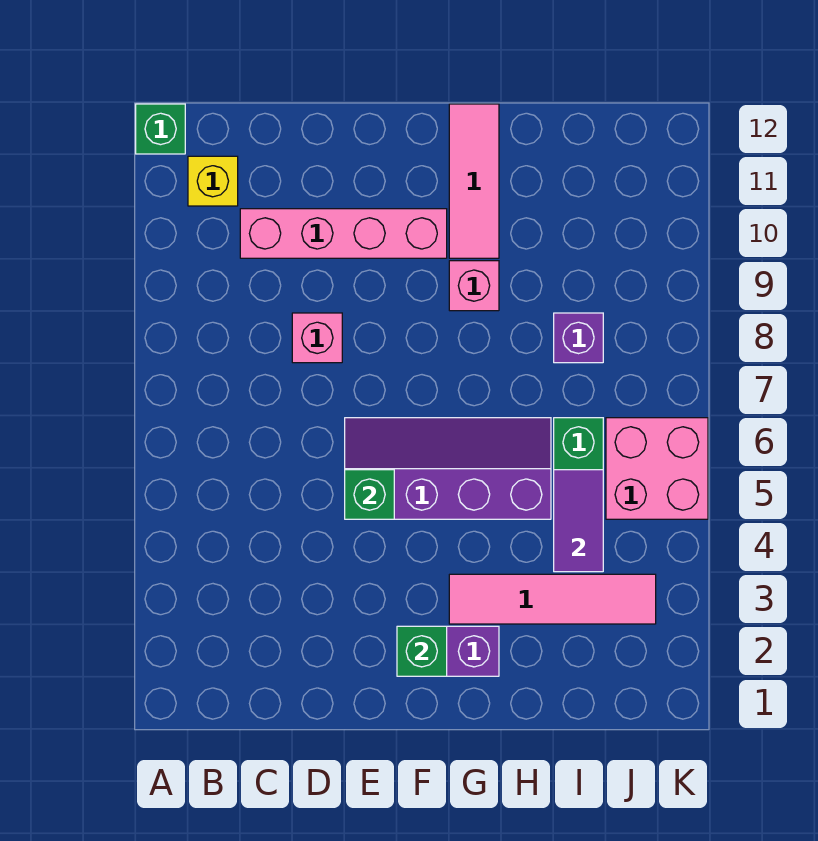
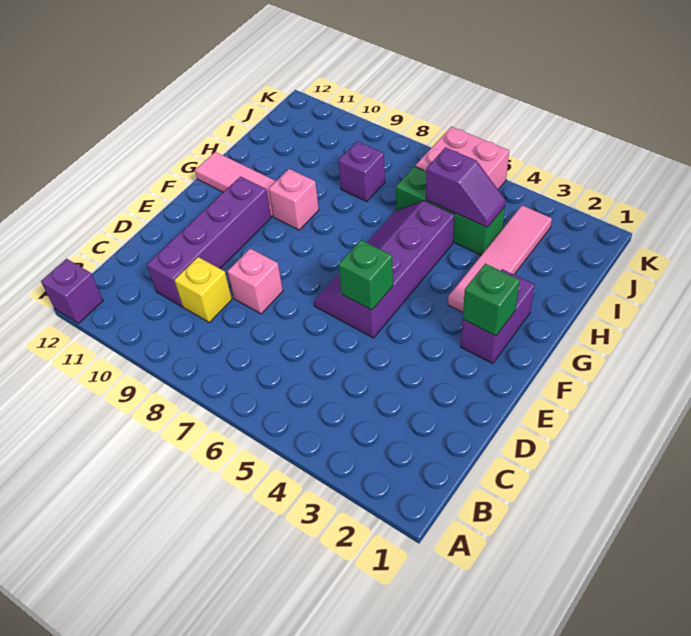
green 1x1 brick [136,104,185,154] -> purple 1x1 brick [41,259,103,324]
yellow 1x1 brick [188,156,238,206] -> yellow 1x1 brick moved to [174,257,232,322]
pink 1x4 brick [240,209,447,258] -> purple 1x4 brick [147,177,271,307]
purple 1x2 tile [554,470,603,572] -> purple 1x2 slope [426,147,506,227]

